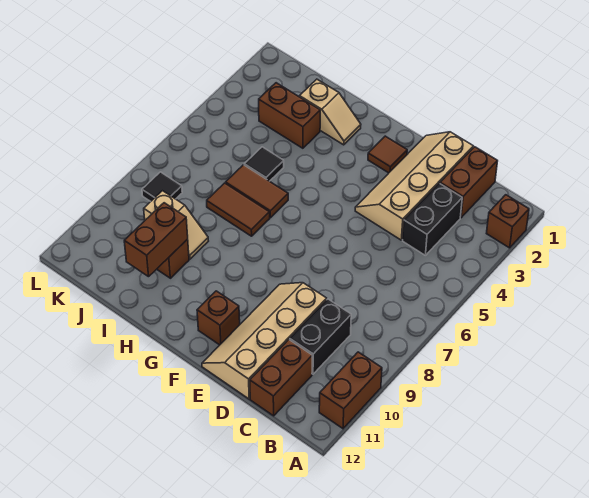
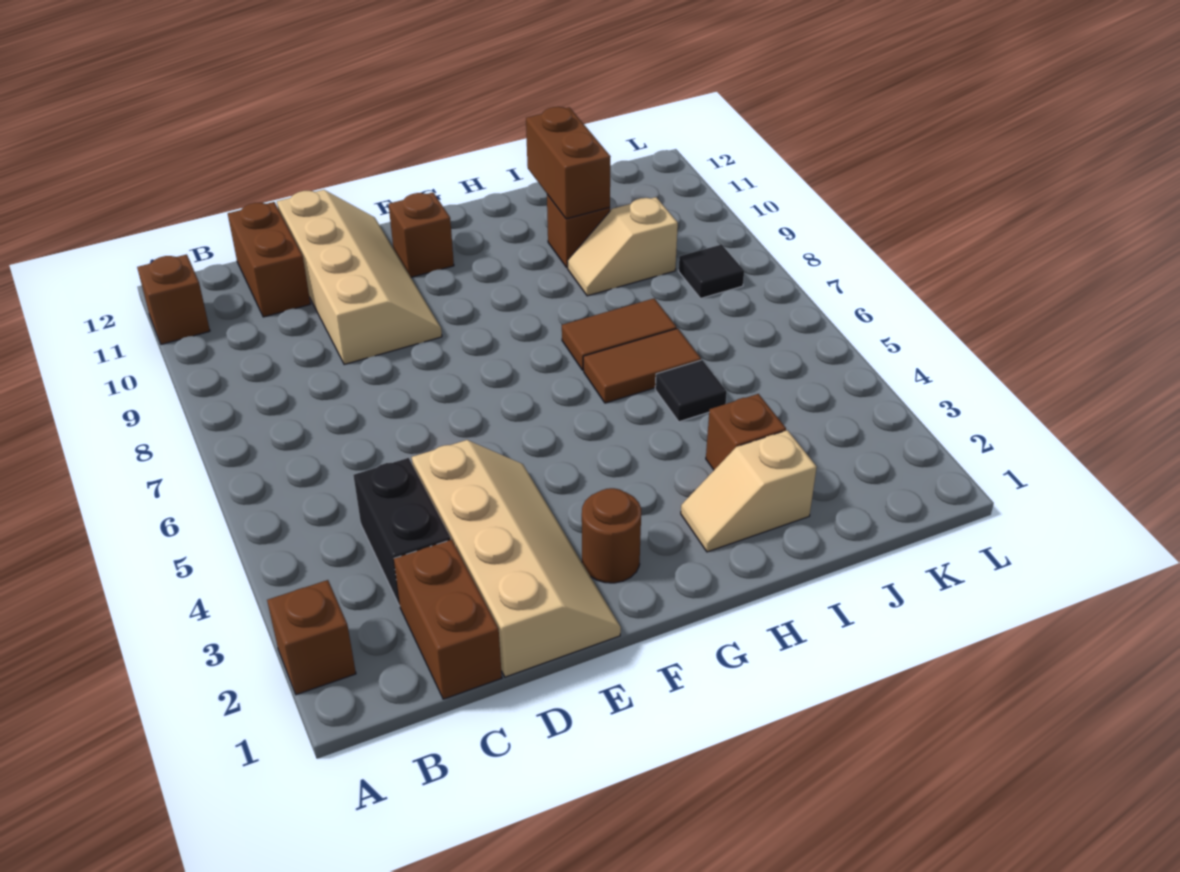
brown 1x2 brick [319,352,382,428] -> brown 1x1 brick [137,254,210,344]
black 1x2 brick [290,299,351,374] -> none
brown 1x1 tile [368,136,407,173] -> brown 1x1 round brick [582,488,641,583]
brown 1x2 brick [259,83,320,148] -> brown 1x1 brick [706,394,786,470]

